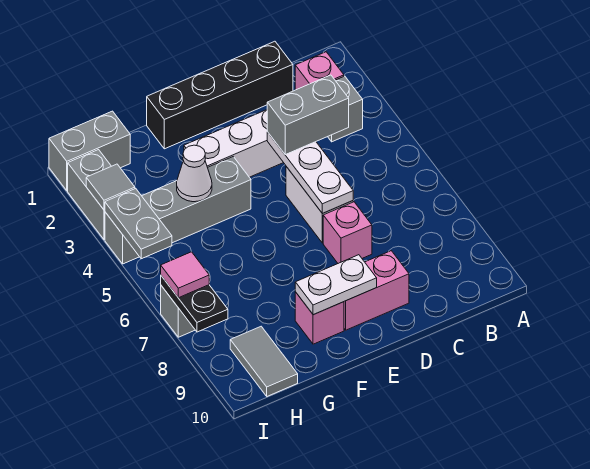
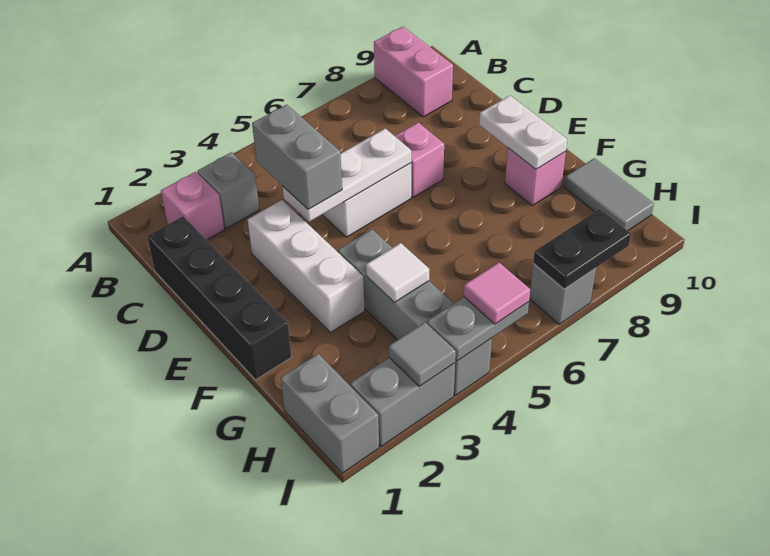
pink 1x2 brick [344,251,409,330] -> pink 1x2 brick moved to [374,27,453,117]
white 1x1 cone [177,145,212,202] -> white 1x1 tile [366,243,429,302]
grey 1x2 tile [230,326,298,396] -> grey 1x2 tile turned to [564,158,654,231]
pink 1x1 tile [161,252,209,298] -> pink 1x1 tile moved to [464,263,530,324]

